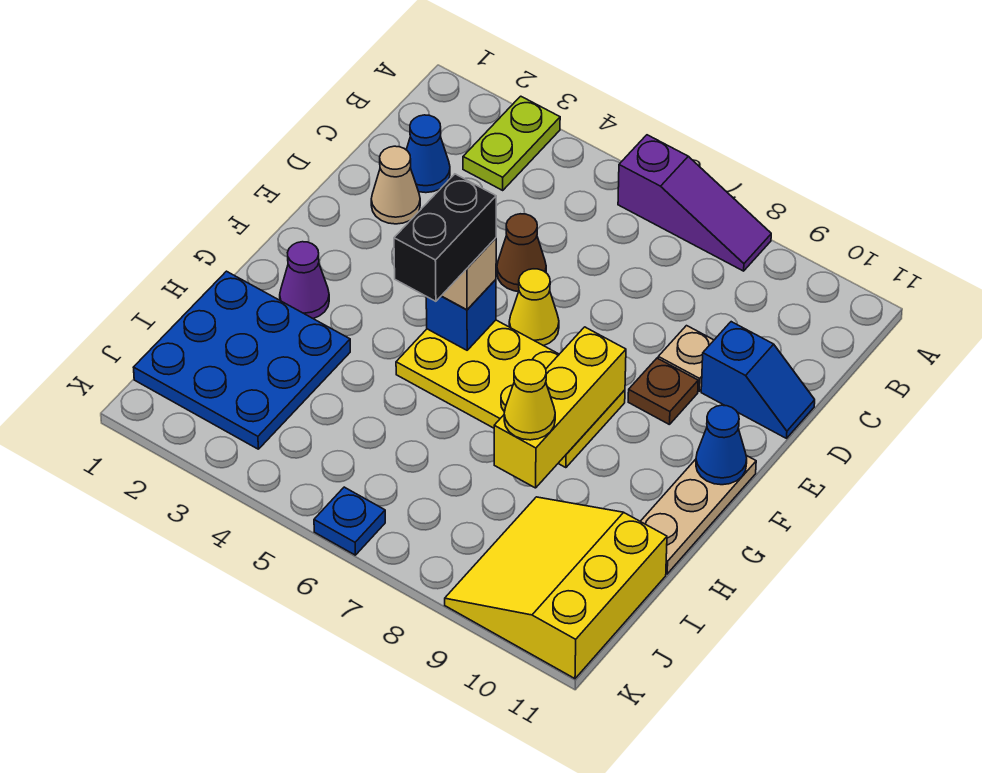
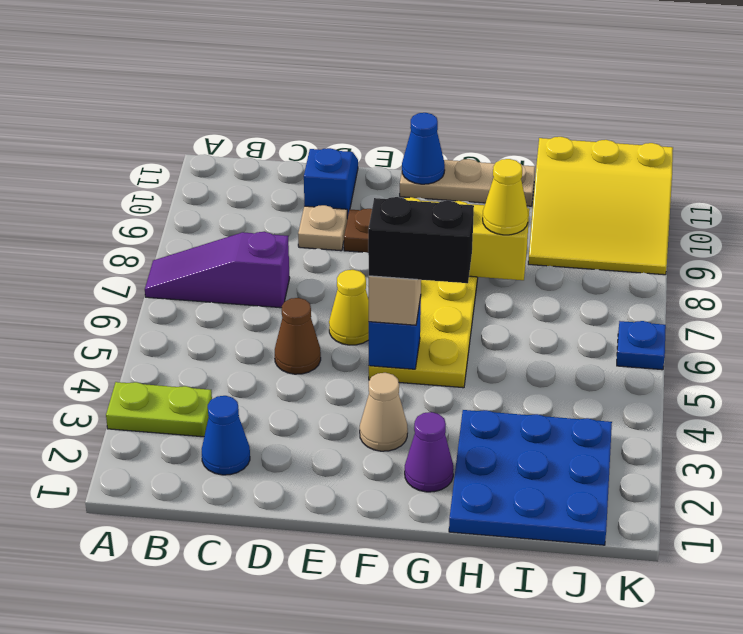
purple 1x3 slope [618,135,771,271] -> purple 1x3 slope turned to [145,232,290,308]
tan 1x1 cone [371,146,420,224] -> tan 1x1 cone moved to [360,373,408,451]

